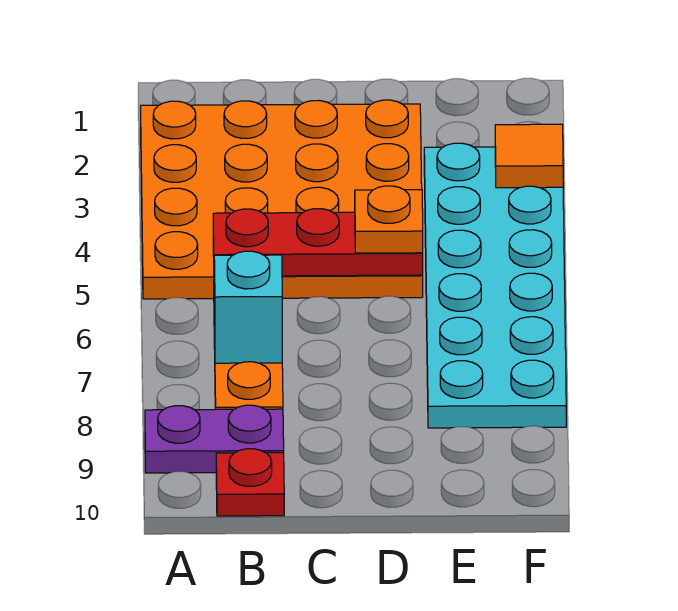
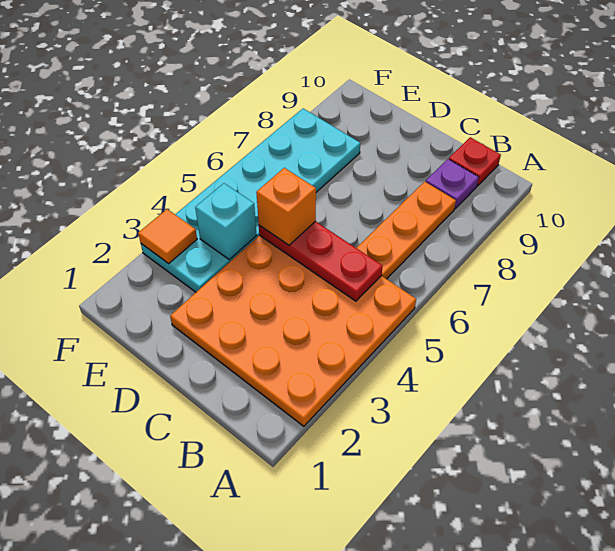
purple 1x2 plate [145,405,284,473] -> purple 1x1 plate [426,159,479,209]
cyan 1x1 brick [214,251,282,363] -> cyan 1x1 brick moved to [195,183,256,260]
orange 1x1 plate [355,186,423,253] -> orange 1x1 brick [256,168,316,245]

